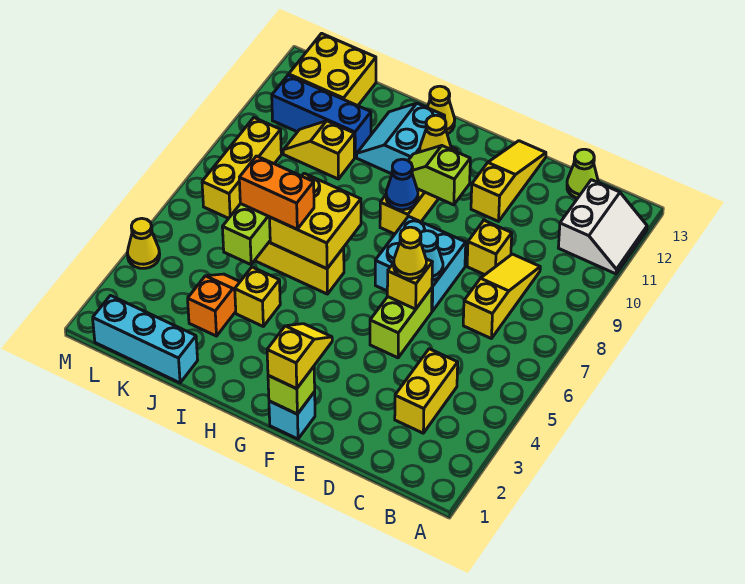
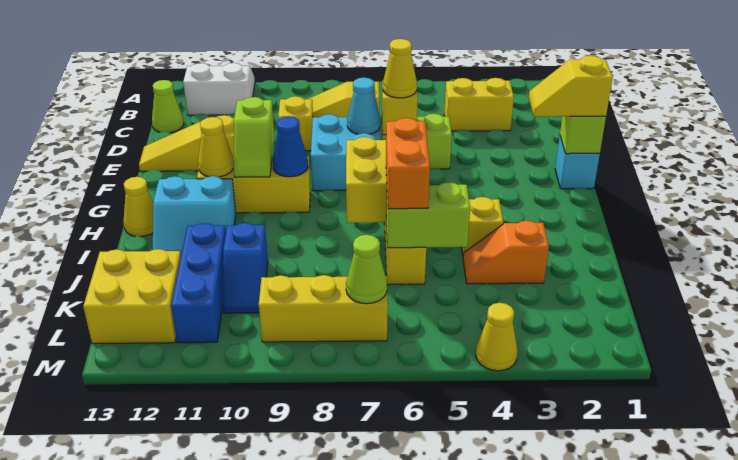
cyan 1x3 brick [93,296,198,383] -> none
yellow 1x2 slope [283,121,354,179] -> blue 1x2 slope [223,223,268,313]
none -> lime 1x1 cone [346,235,387,304]

